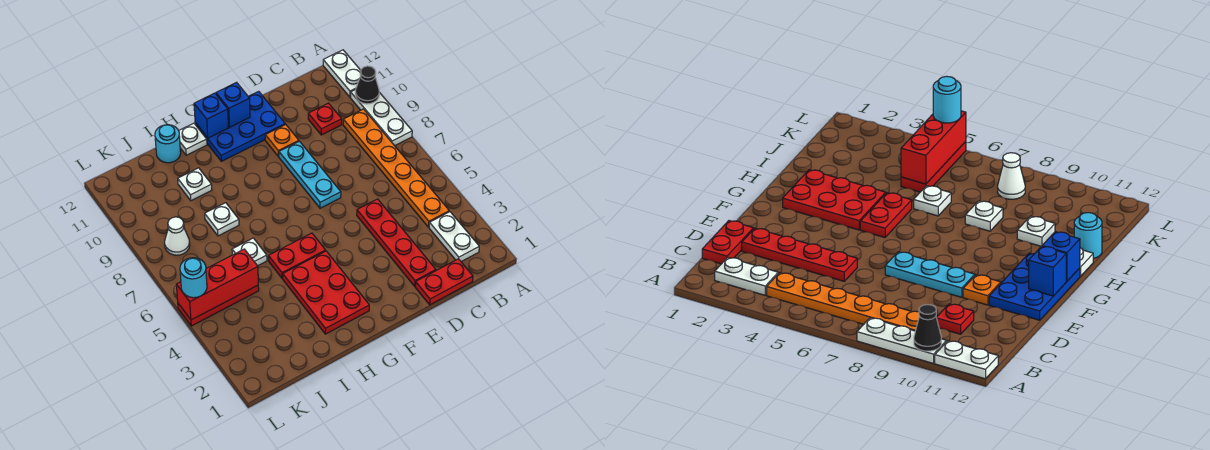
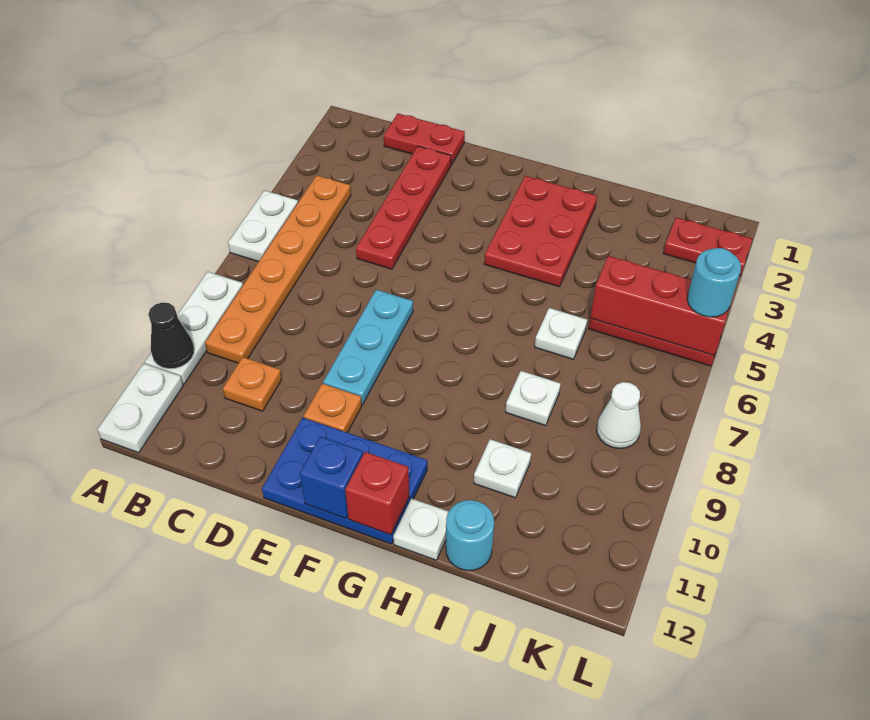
white 1x2 plate [429,212,479,262] -> white 1x2 plate moved to [228,190,298,262]
red 1x1 plate [308,103,342,135] -> orange 1x1 plate [223,357,282,411]
red 1x2 plate [269,233,326,278] -> red 1x2 plate moved to [663,218,752,276]
blue 1x1 brick [194,93,228,138] -> red 1x1 brick [345,452,409,535]

